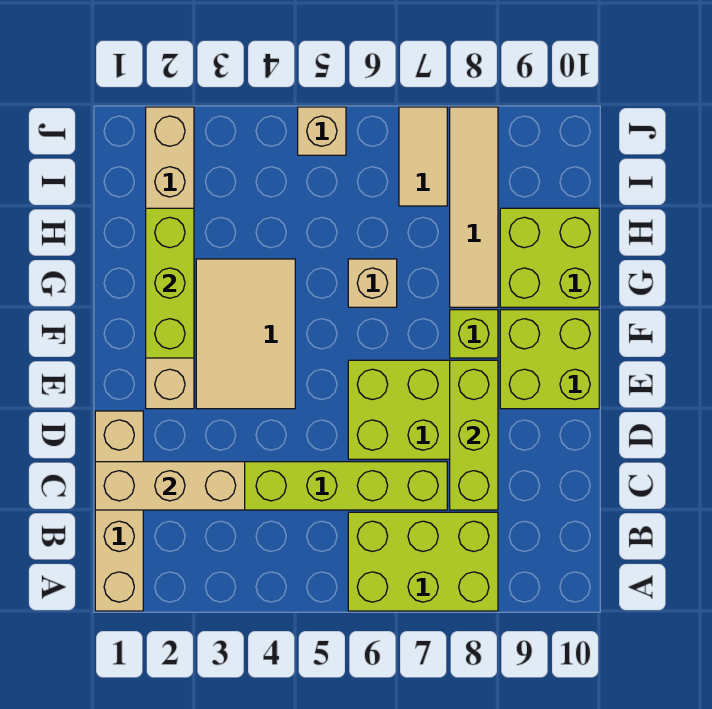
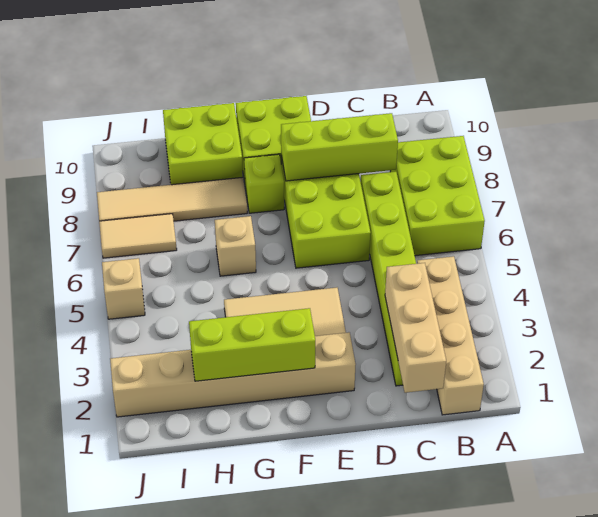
tan 1x4 brick [95,411,143,611] -> tan 1x4 brick turned to [417,256,484,415]

